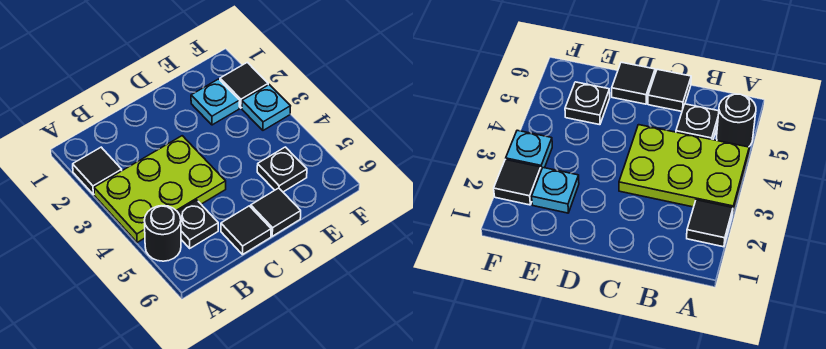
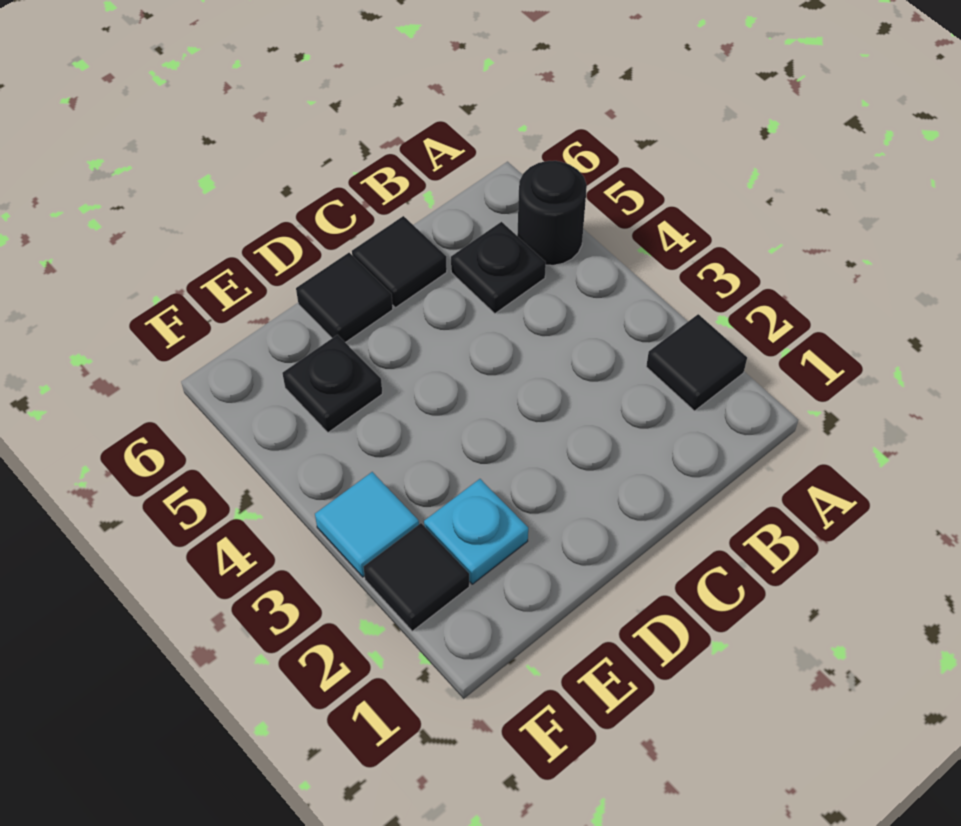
lime 2x3 plate [94,136,226,242] -> none
cyan 1x1 plate [242,85,290,130] -> cyan 1x1 tile [315,472,419,577]

